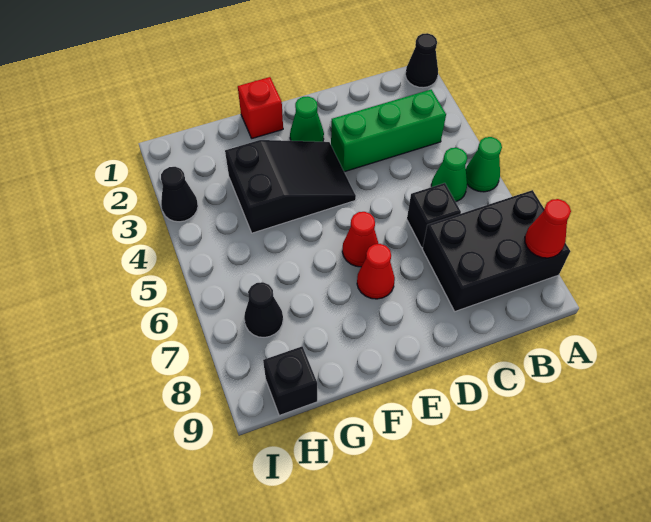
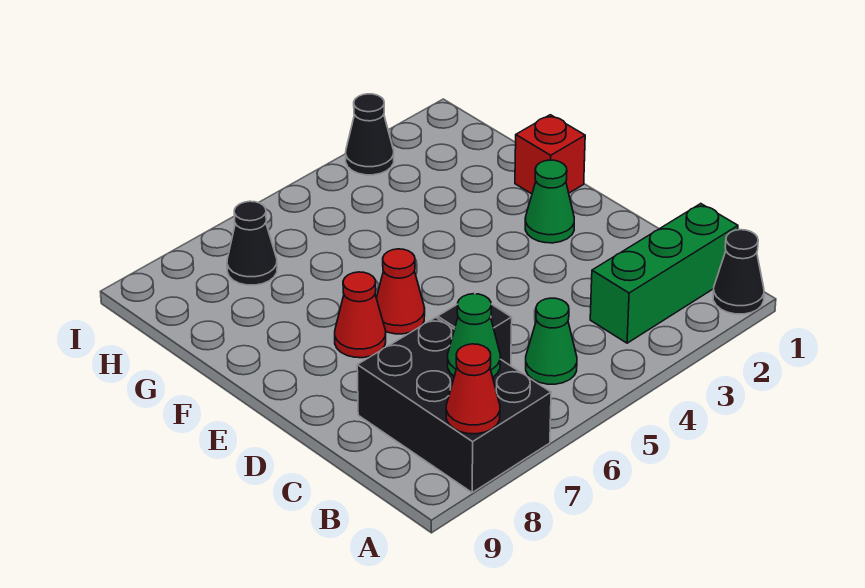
green 1x1 cone [466,137,502,192] -> green 1x1 cone moved to [448,294,500,377]
green 1x3 brick [331,90,446,172] -> green 1x3 brick turned to [590,204,738,343]
black 2x3 slope [225,140,356,233] -> none
black 1x1 brick [263,347,317,416] -> none

